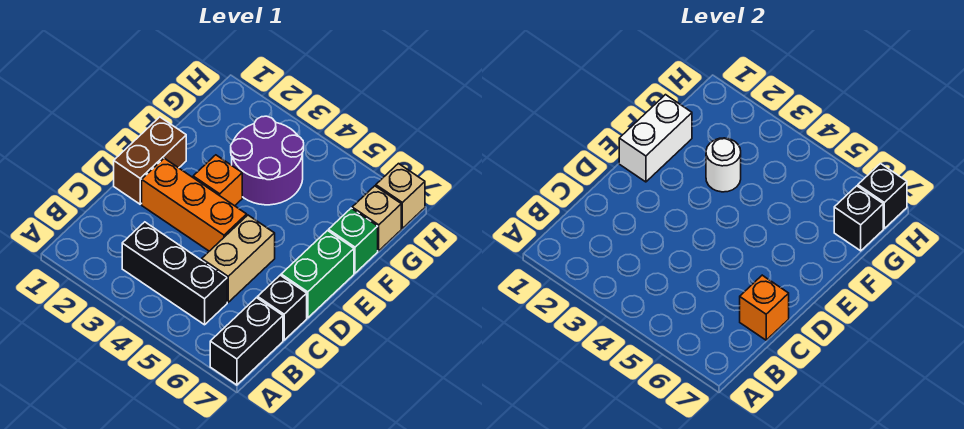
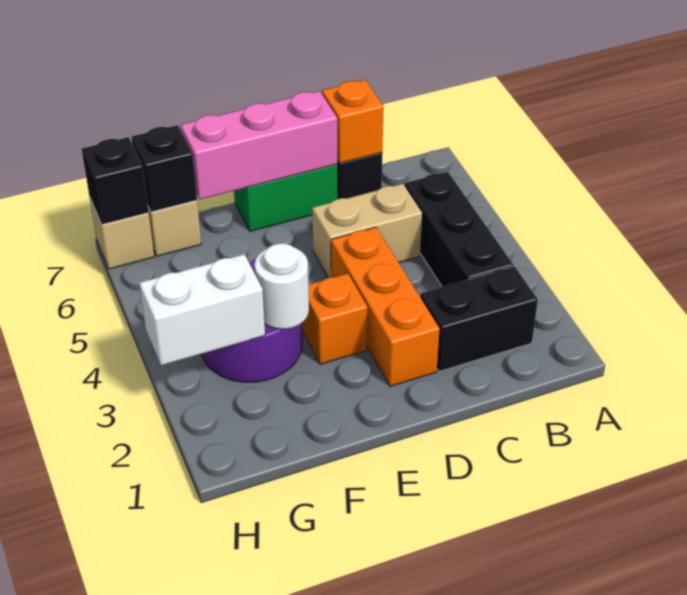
black 1x2 brick [210,298,283,385] -> black 1x2 brick moved to [420,266,538,371]
brown 1x2 brick [114,117,186,204] -> none
none -> pink 1x3 brick [180,91,337,199]
white 1x2 brick [619,95,692,182] -> white 1x2 brick moved to [139,254,265,365]
green 1x1 brick [329,208,378,273] -> none

